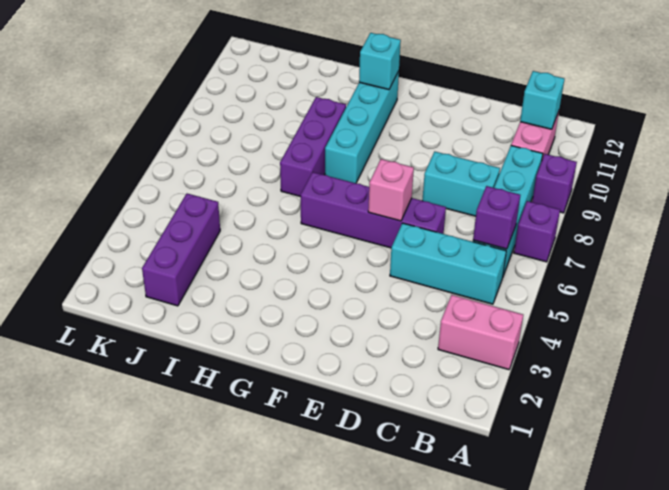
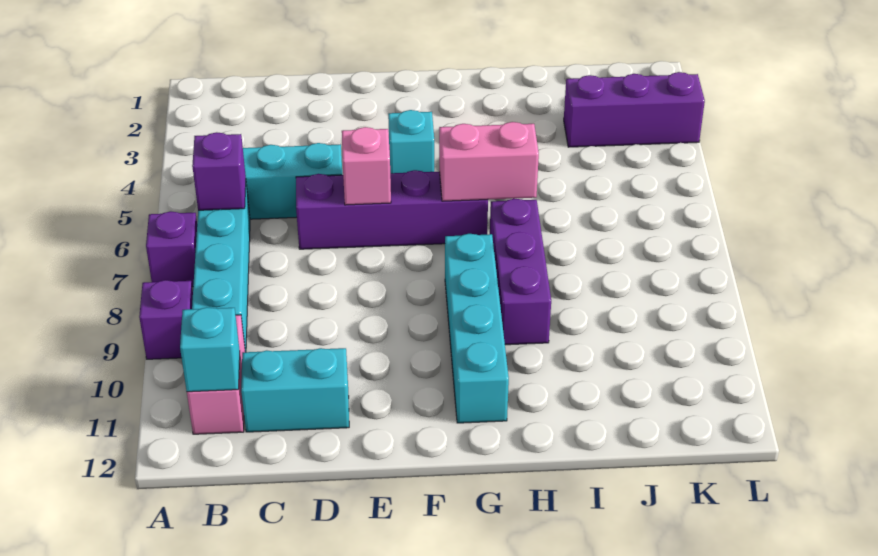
pink 1x2 brick [438,295,523,370] -> pink 1x2 brick moved to [439,122,539,201]
cyan 1x2 brick [422,152,500,216] -> cyan 1x2 brick moved to [241,348,349,432]
cyan 1x1 brick [359,33,401,90] -> cyan 1x1 brick moved to [388,110,434,173]
purple 1x3 brick [142,194,220,306] -> purple 1x3 brick turned to [564,72,705,147]

